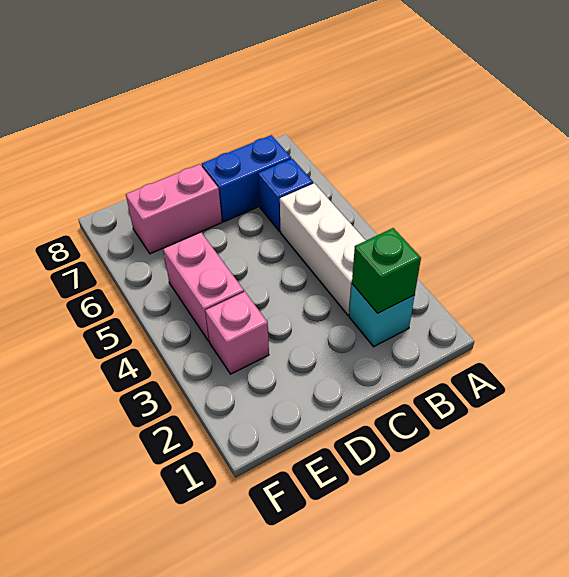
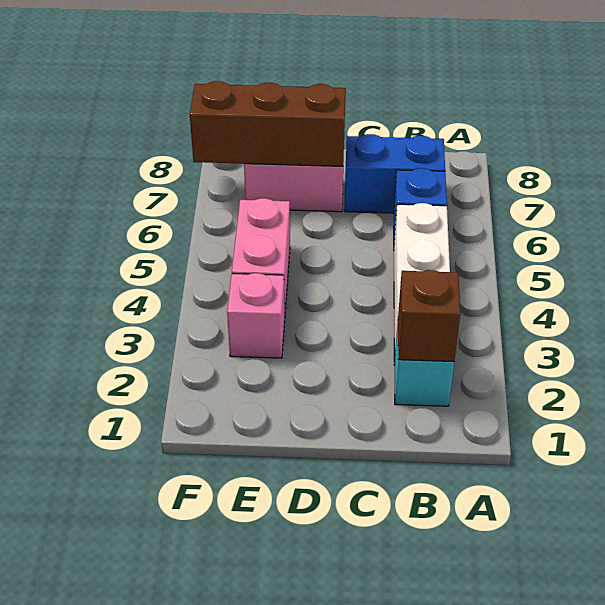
green 1x1 brick [352,228,421,313] -> brown 1x1 brick [398,270,460,362]
none -> brown 1x3 brick [190,81,346,166]

